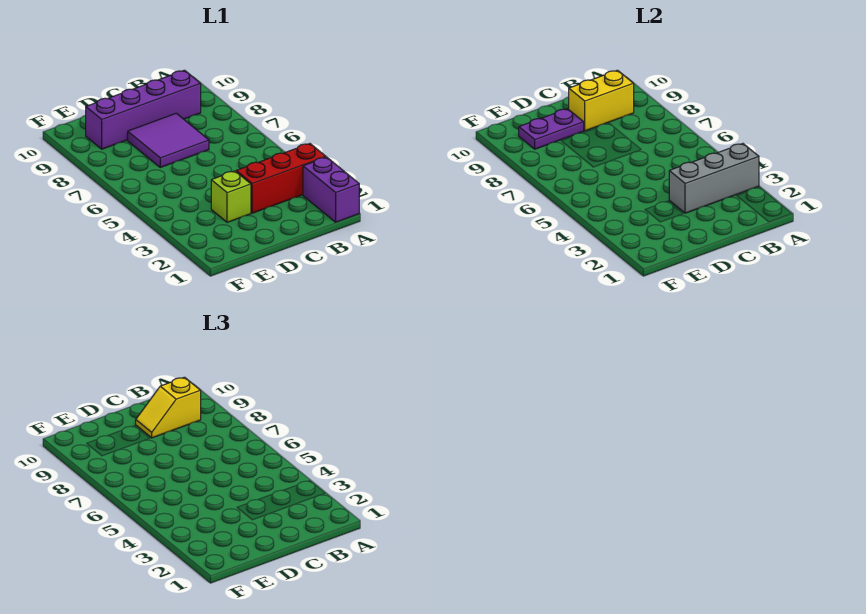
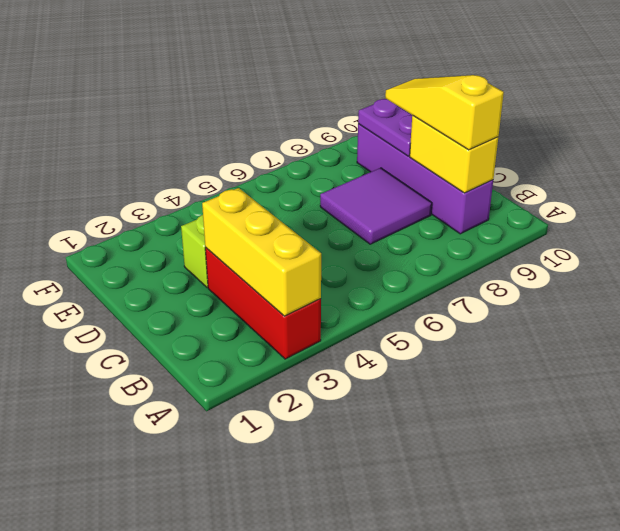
purple 1x2 brick [303,157,359,222] -> none
grey 1x3 brick [669,144,759,213] -> yellow 1x3 brick [202,188,321,316]
yellow 1x2 slope [136,377,201,438] -> yellow 1x3 slope [385,75,504,150]

